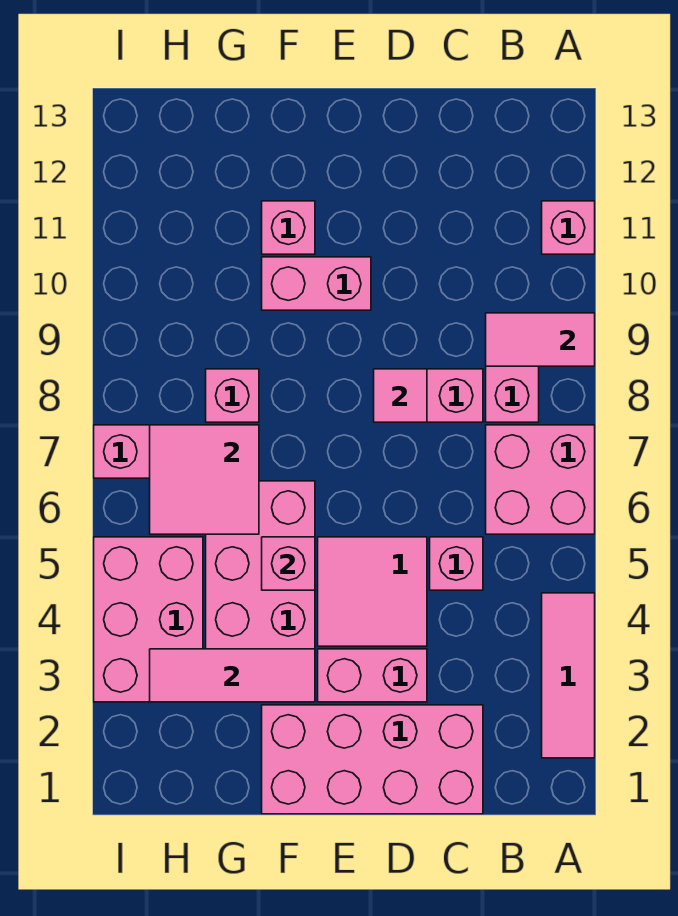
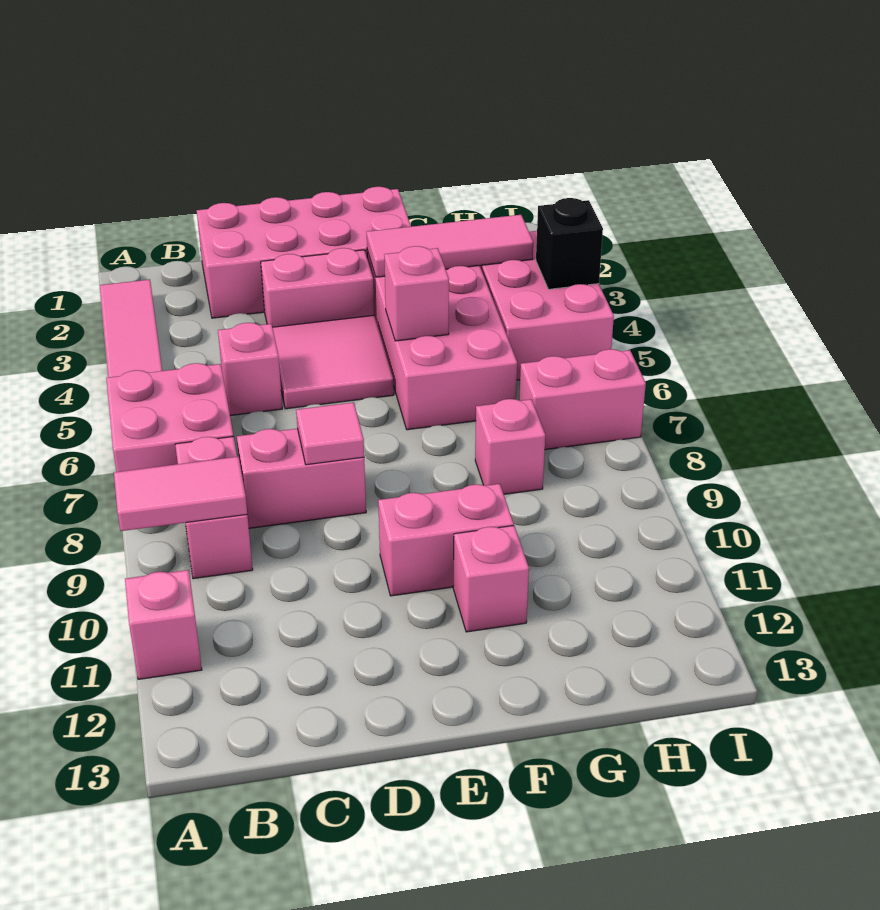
pink 2x2 tile [150,425,259,534] -> none
none -> black 1x1 brick [536,198,603,289]

